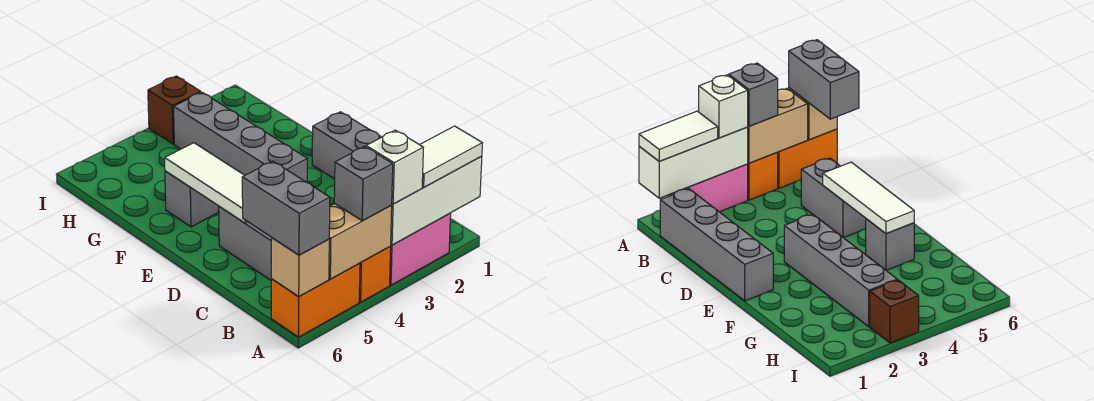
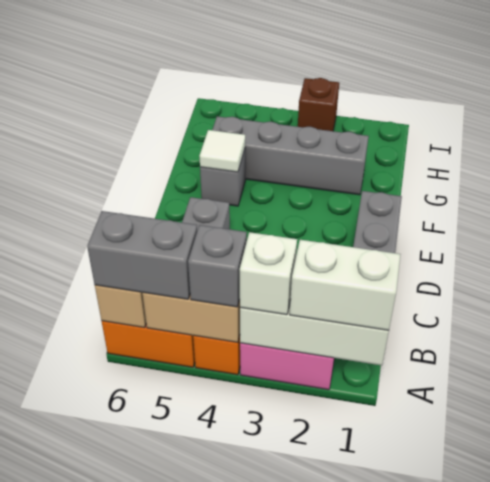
white 1x2 tile [420,126,482,187] -> white 1x2 brick [290,240,401,330]
grey 1x2 brick [242,161,330,255] -> grey 1x2 brick turned to [87,211,197,299]
white 1x3 tile [165,143,248,223] -> white 1x1 tile [199,130,245,172]
grey 1x4 brick [174,92,307,182] -> grey 1x4 brick turned to [212,116,369,195]

